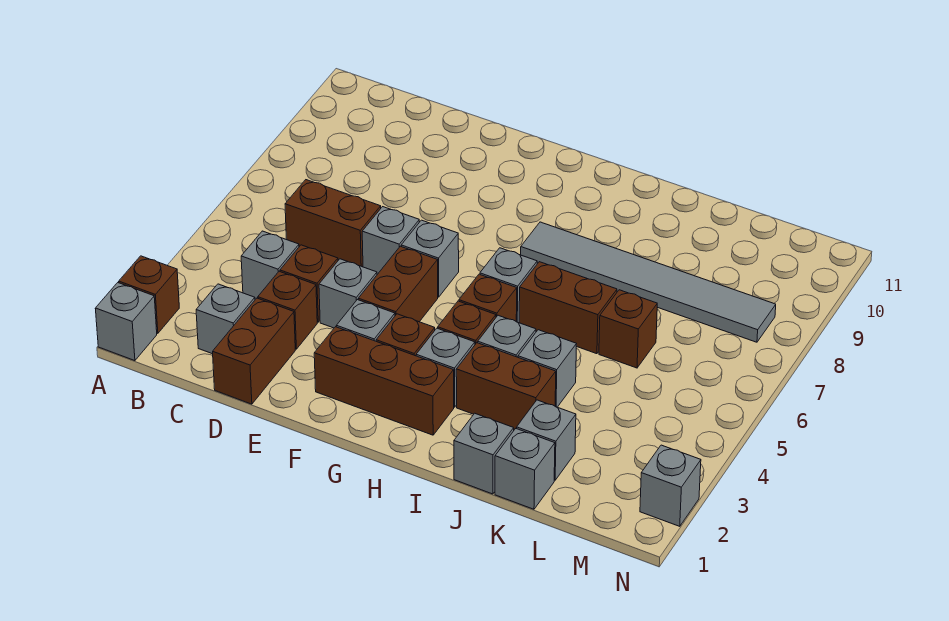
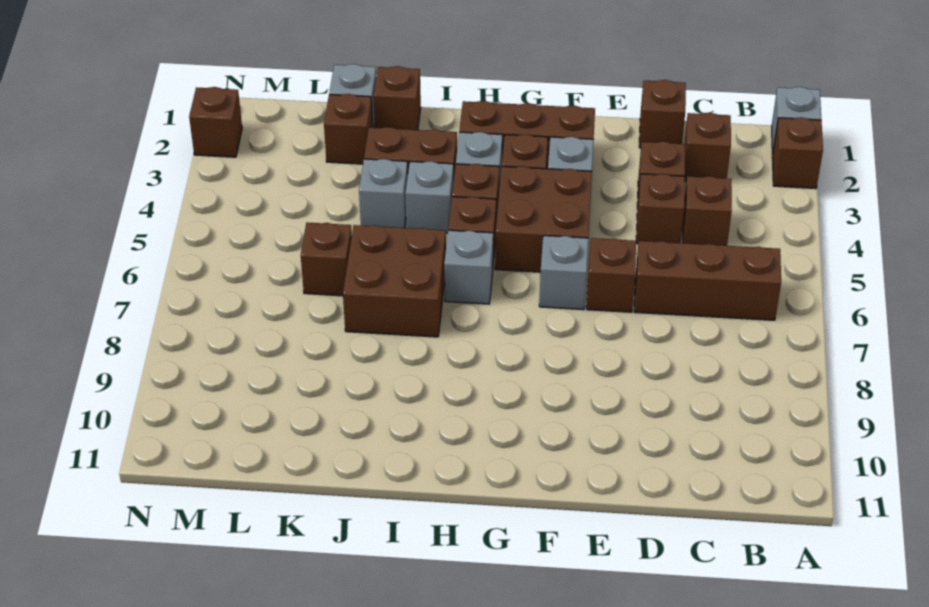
grey 1x1 brick [196,284,255,354] -> brown 1x1 brick [684,113,731,182]
grey 1x1 brick [241,231,299,299] -> brown 1x1 brick [683,176,732,246]
brown 1x2 brick [285,180,381,267] -> brown 1x3 brick [634,241,781,320]
brown 1x2 brick [213,298,295,404] -> brown 1x1 brick [639,80,686,148]
grey 1x1 brick [319,259,377,328] -> none
grey 1x1 brick [362,207,419,274] -> brown 1x1 brick [587,238,636,312]
brown 1x2 brick [358,246,438,322] -> brown 2x2 brick [495,166,592,272]
grey 1x6 tile [521,222,776,342] -> none
brown 1x2 brick [519,262,617,354] -> brown 2x2 brick [343,225,446,337]
grey 1x1 brick [454,413,514,494] -> brown 1x1 brick [374,66,421,130]
grey 1x1 brick [517,400,576,480] -> brown 1x1 brick [324,94,373,164]
grey 1x1 brick [640,445,701,526] -> brown 1x1 brick [189,87,242,157]

